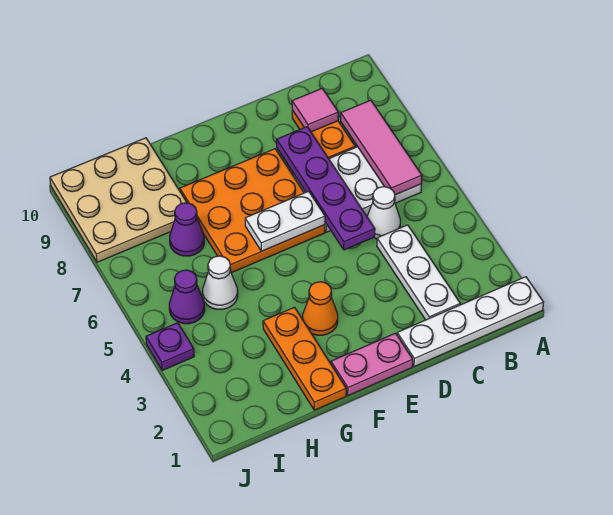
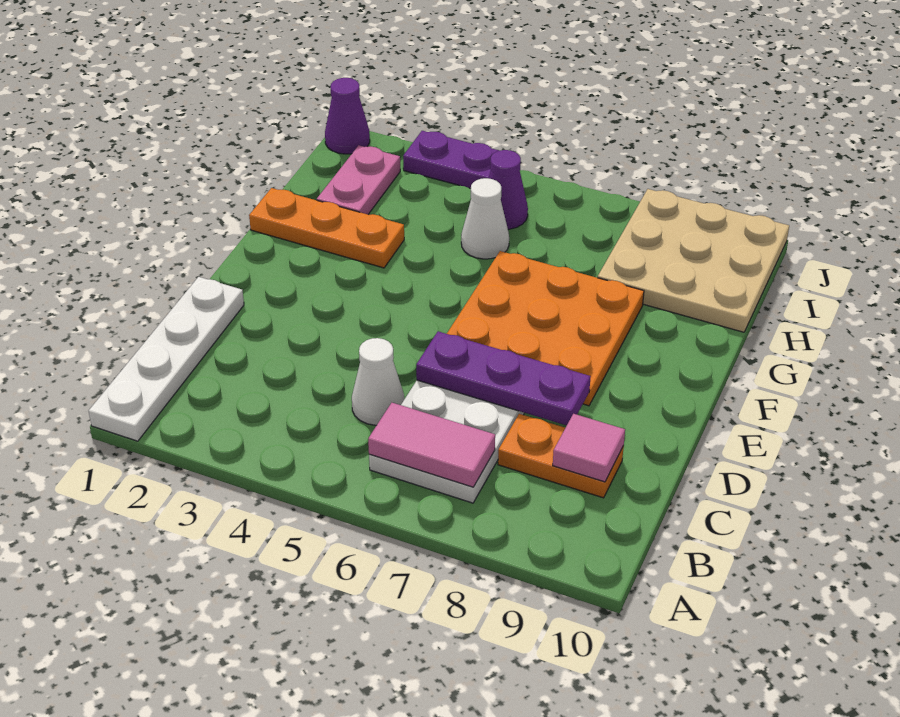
pink 1x3 tile [341,100,422,195] -> pink 1x2 tile [368,403,495,487]
white 1x3 plate [377,225,460,320] -> none
purple 1x4 plate [277,127,375,250] -> purple 1x3 plate [416,331,591,426]
pink 1x2 plate [331,333,413,395] -> pink 1x2 plate moved to [317,145,400,214]
white 1x2 plate [245,191,325,251] -> none
orange 1x1 cone [303,282,338,335] -> none
purple 1x1 cone [170,203,204,256] -> purple 1x1 cone moved to [325,78,370,154]
purple 1x1 plate [146,323,194,370] -> purple 1x2 plate [403,131,499,188]

